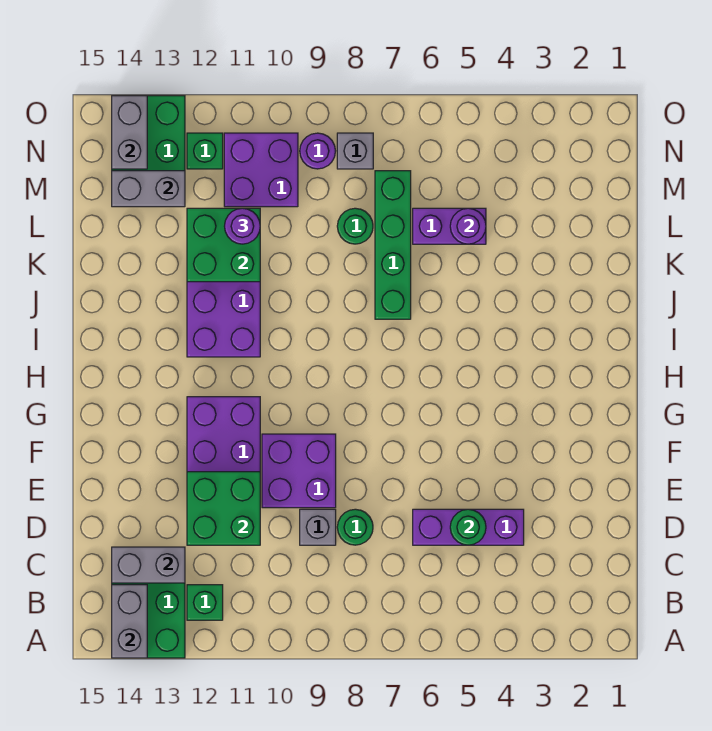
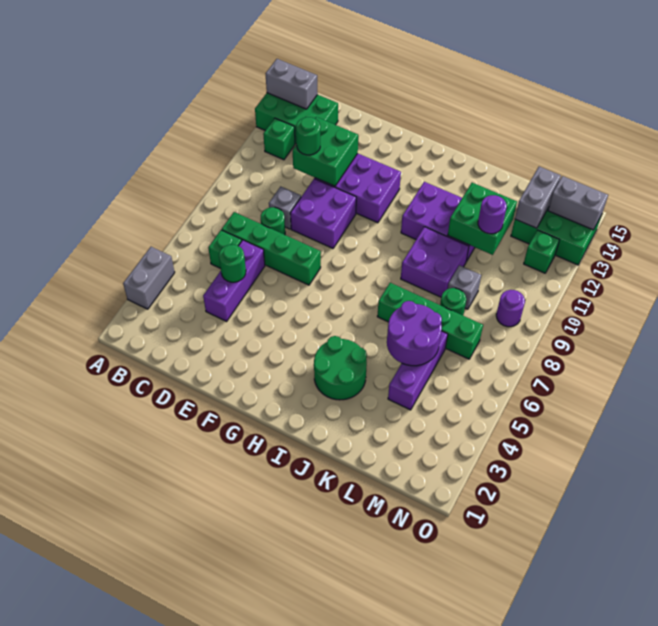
none -> green 1x1 brick [208,230,242,269]
none -> green 1x4 brick [222,212,321,285]
grey 1x2 brick [112,547,185,583] -> grey 1x2 brick moved to [123,247,175,309]
none -> green 1x1 round brick [296,117,320,155]
none -> green 2x2 round brick [314,336,367,400]
purple 1x2 brick [413,208,486,244] -> purple 1x3 brick [388,331,448,410]
purple 1x1 round brick [450,208,486,244] -> purple 2x2 round brick [387,301,442,366]
purple 2x2 brick [224,133,298,207] -> purple 2x2 brick moved to [401,227,469,297]
grey 1x1 brick [337,133,373,169] -> grey 1x1 brick moved to [448,265,481,309]

